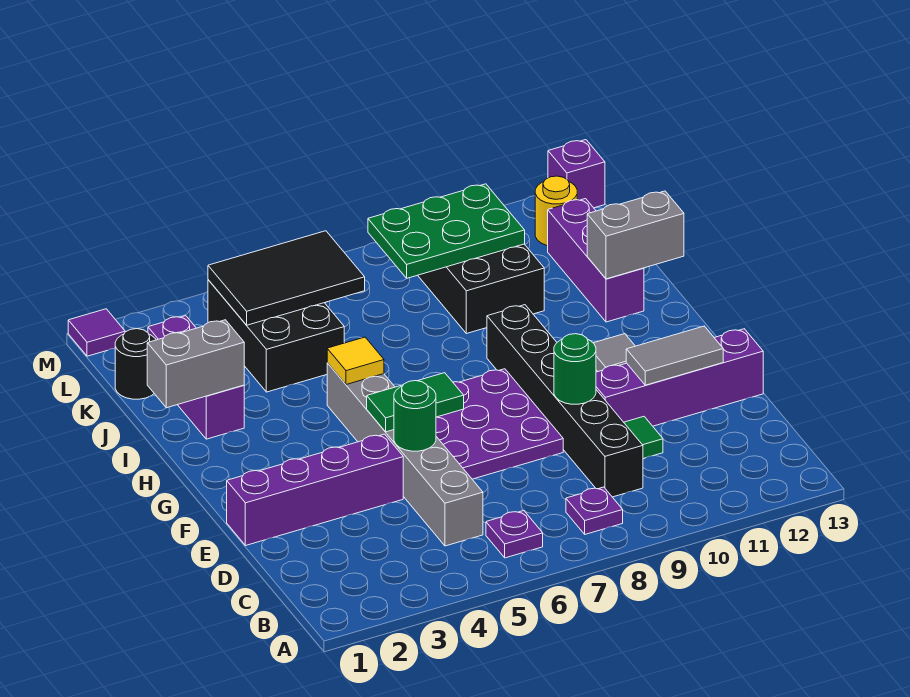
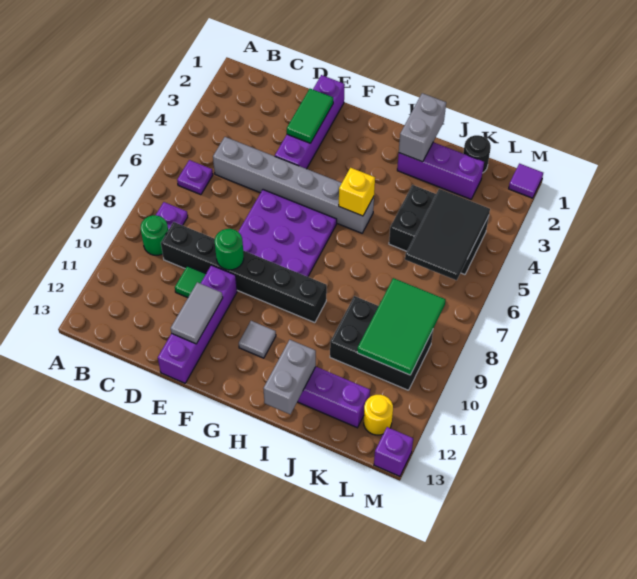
green 1x1 round brick [394,381,436,451] -> green 1x1 round brick moved to [141,215,168,255]
green 1x2 tile [367,373,464,432] -> green 1x2 tile moved to [287,89,333,143]
yellow 1x1 tile [327,337,384,385] -> yellow 1x1 brick [339,168,375,216]
green 2x3 plate [368,184,525,278] -> green 2x3 tile [357,278,446,375]

